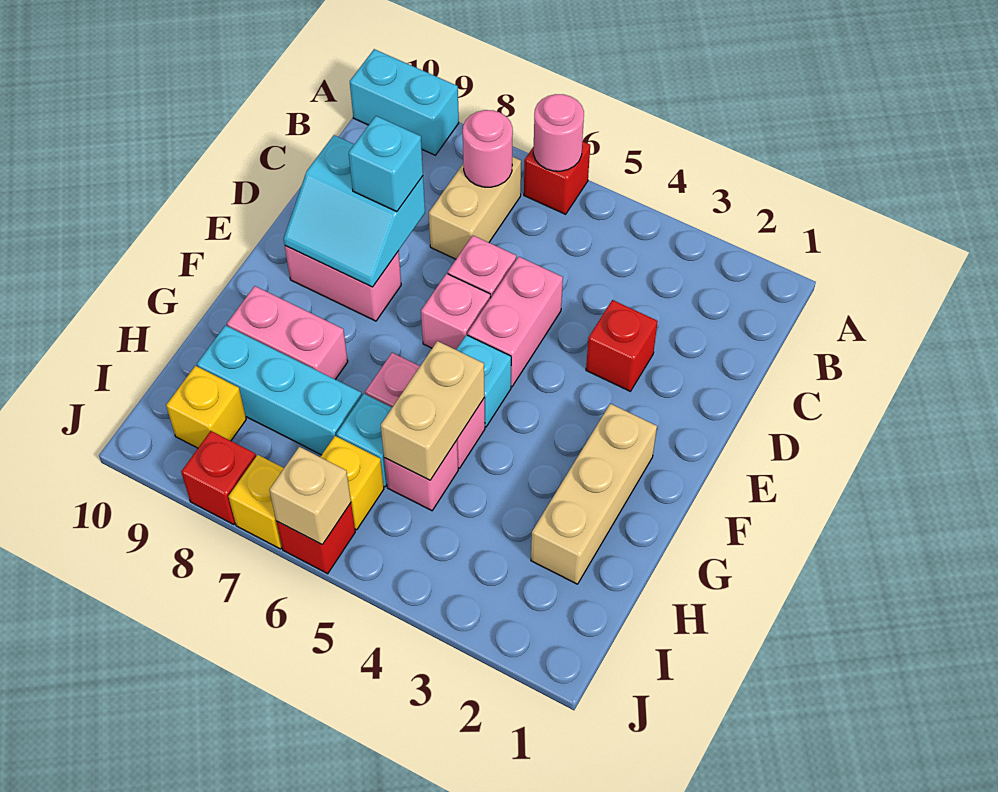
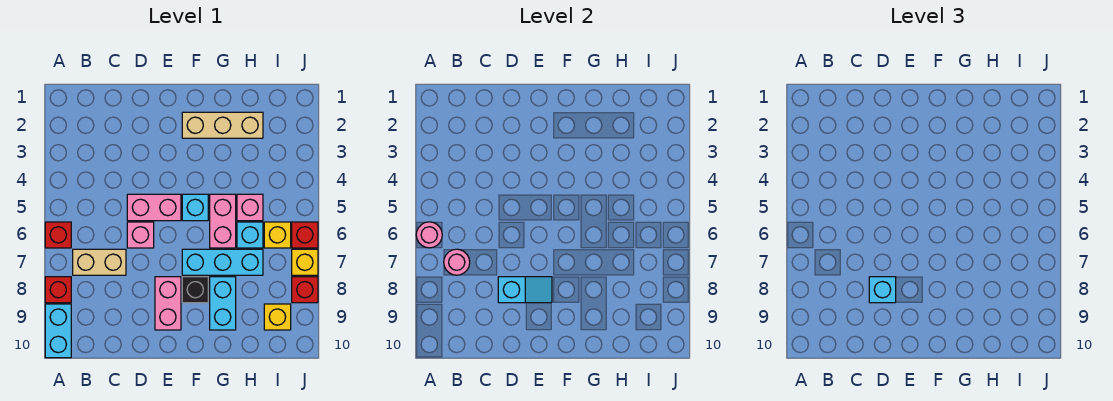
red 1x1 brick [586,300,658,391] -> red 1x1 brick moved to [45,277,71,303]
cyan 2x2 slope [284,135,425,287] -> cyan 1x2 slope [498,277,552,303]
pink 1x1 brick [421,274,491,350] -> none
none -> black 1x1 brick [182,277,208,303]
tan 1x2 brick [381,341,484,480] -> none
pink 1x2 brick [227,286,348,379] -> cyan 1x2 brick [210,277,236,330]
cyan 1x3 brick [197,325,362,455] -> cyan 1x3 brick turned to [182,249,263,275]
tan 1x1 brick [269,447,351,545] -> none

